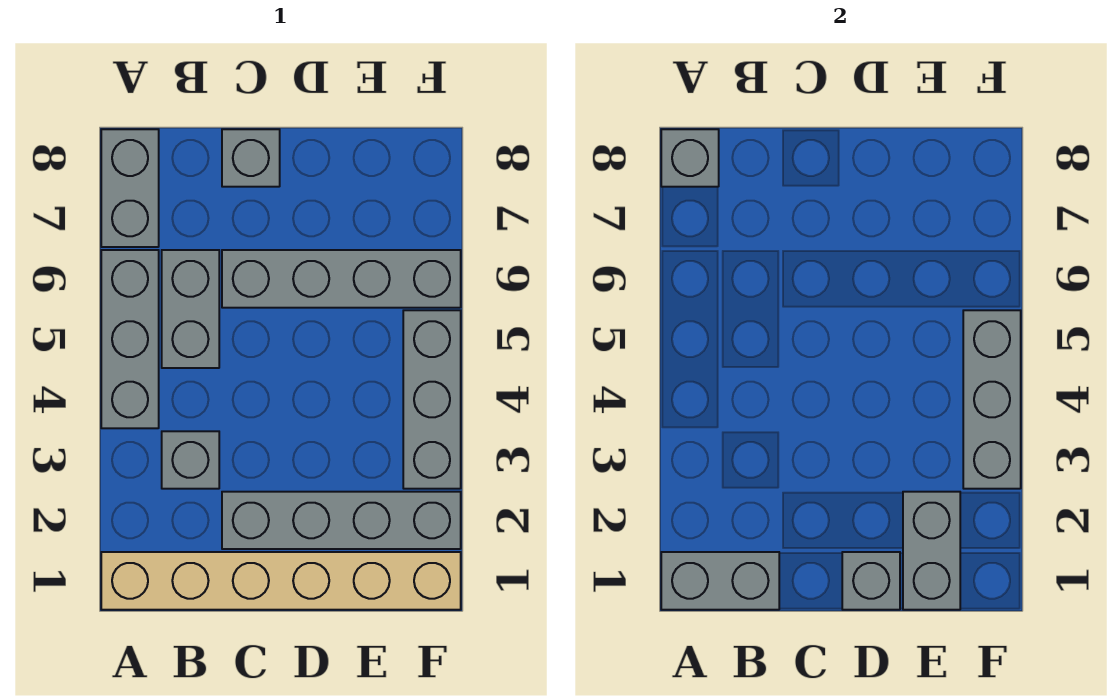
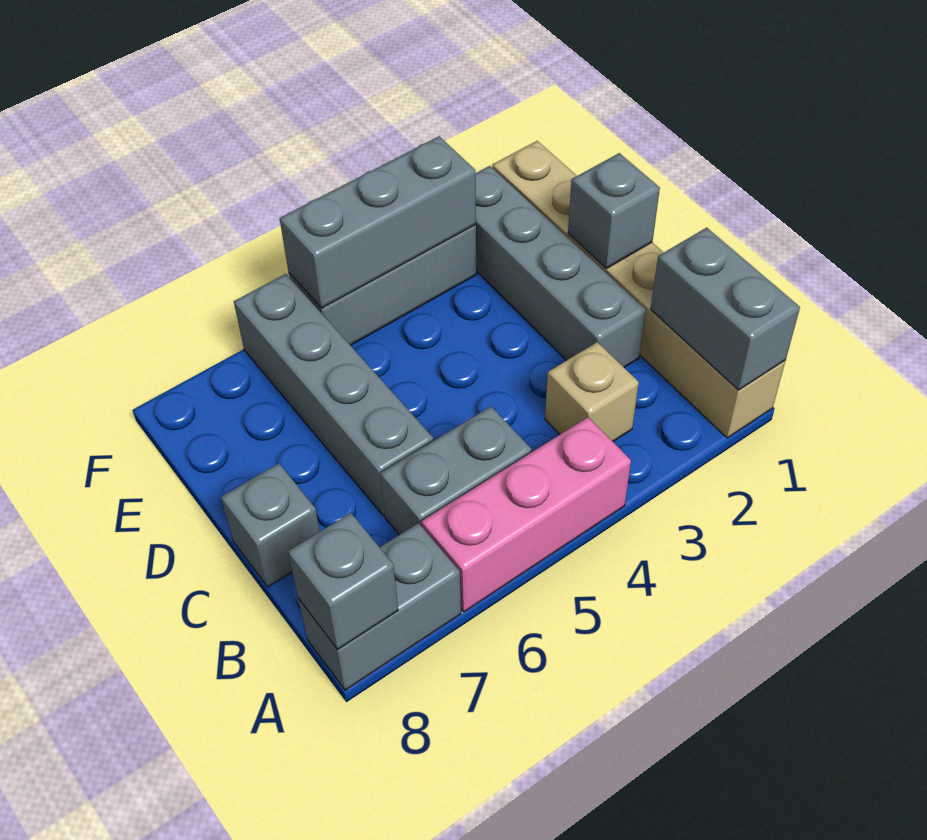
grey 1x3 brick [101,250,159,428] -> pink 1x3 brick [421,417,631,612]
grey 1x1 brick [162,431,219,489] -> tan 1x1 brick [545,342,639,441]
grey 1x2 brick [903,492,960,610] -> none

